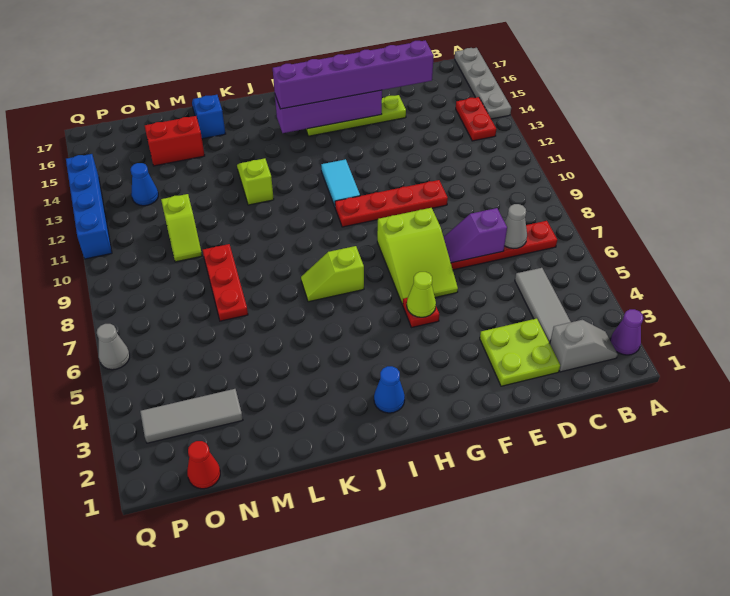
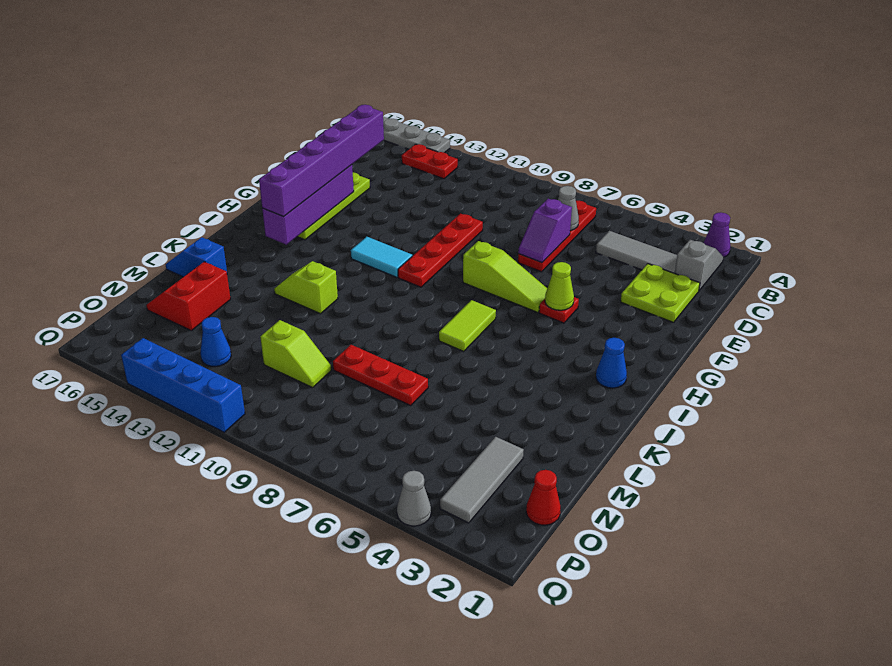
lime 2x3 slope [377,208,458,305] -> lime 1x3 slope [463,241,547,312]
lime 1x2 slope [301,246,364,302] -> lime 1x2 tile [439,300,496,351]
grey 1x1 cone [97,324,130,370] -> grey 1x1 cone moved to [397,471,431,526]

